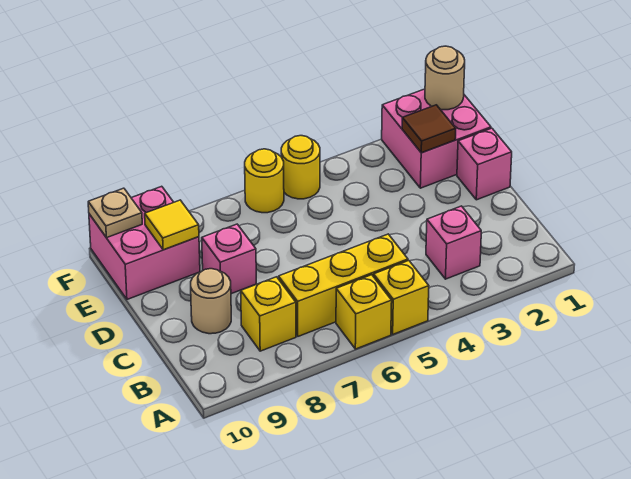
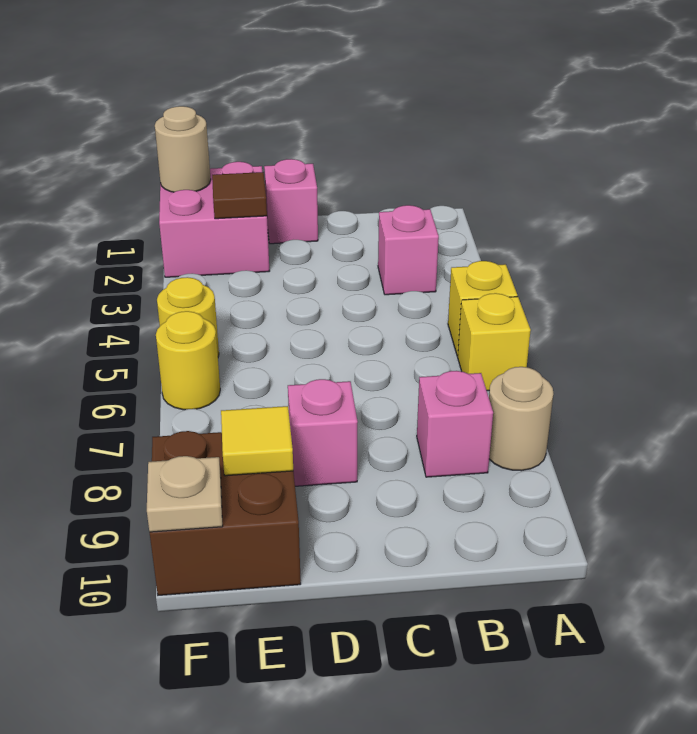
yellow 1x3 brick [279,234,408,336] -> none
yellow 1x1 brick [241,277,296,351] -> pink 1x1 brick [417,371,493,477]
tan 1x1 round brick [191,269,231,334] -> tan 1x1 round brick moved to [489,367,553,471]
pink 2x2 brick [89,186,200,299] -> brown 2x2 brick [150,431,301,595]

